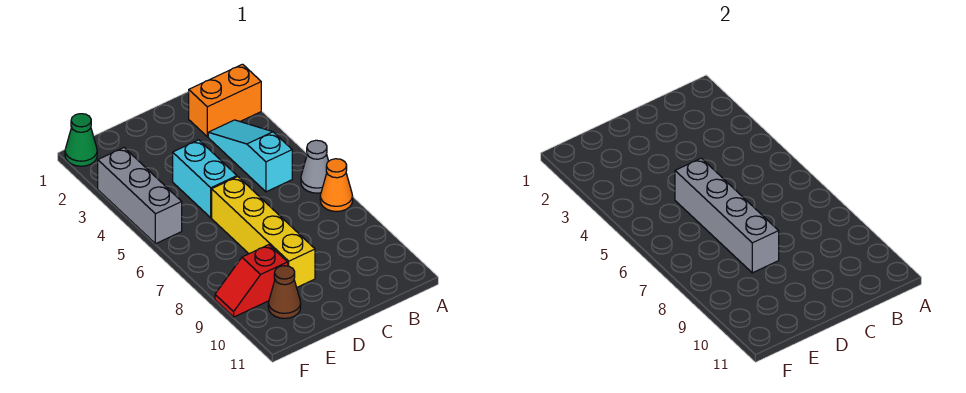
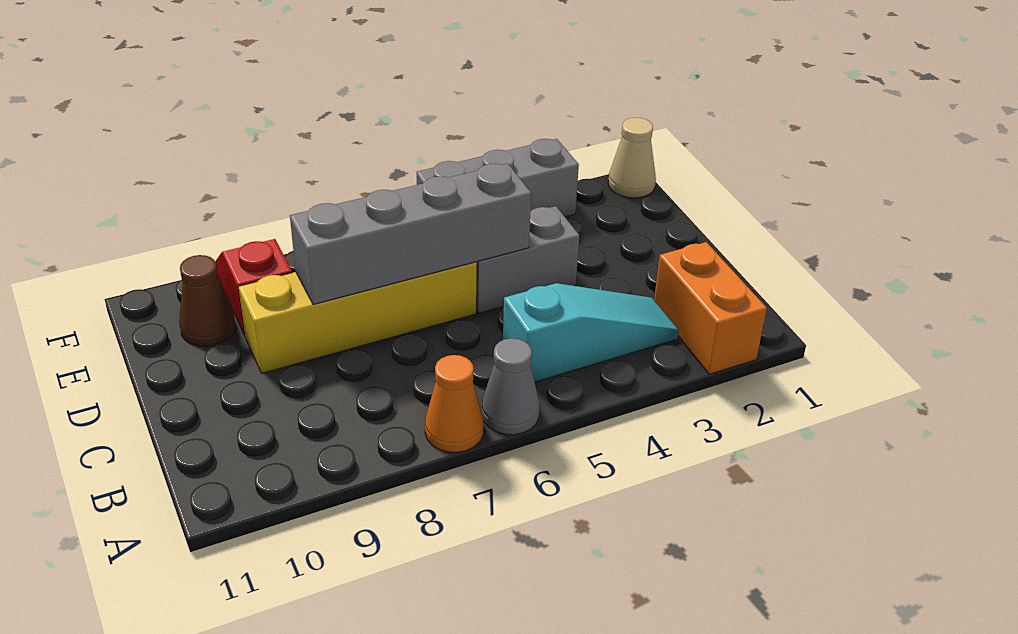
cyan 1x2 brick [173,140,237,218] -> grey 1x2 brick [476,206,579,313]
green 1x1 cone [65,114,97,166] -> tan 1x1 cone [608,118,656,198]

